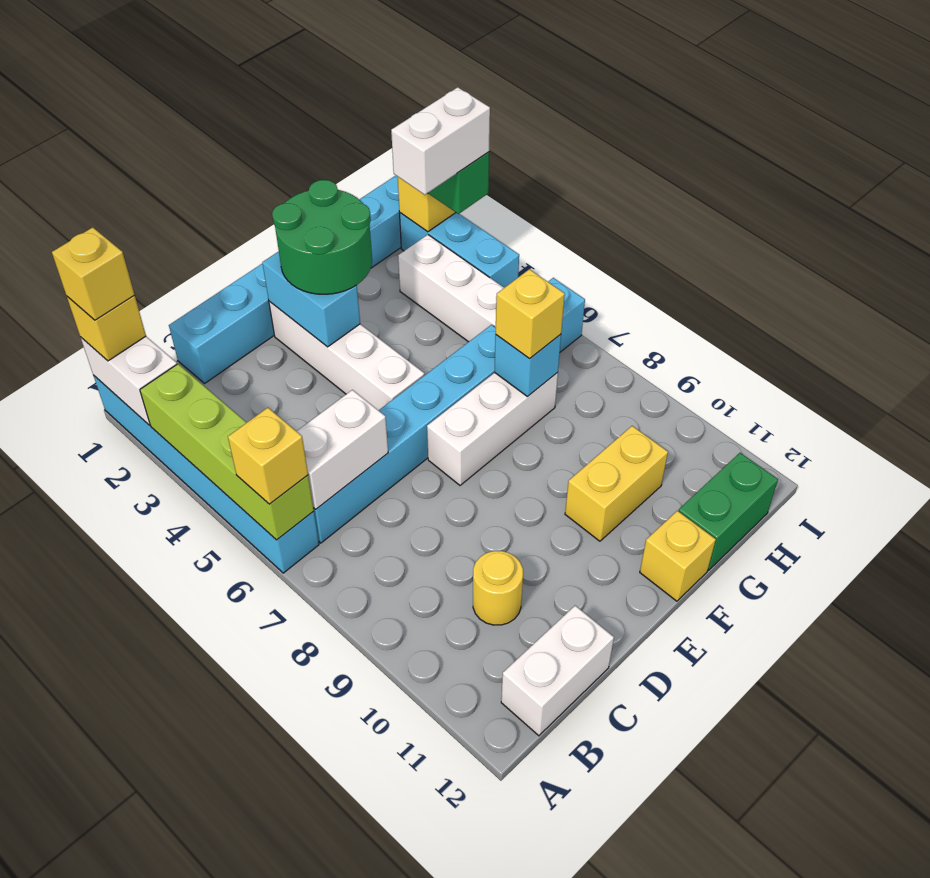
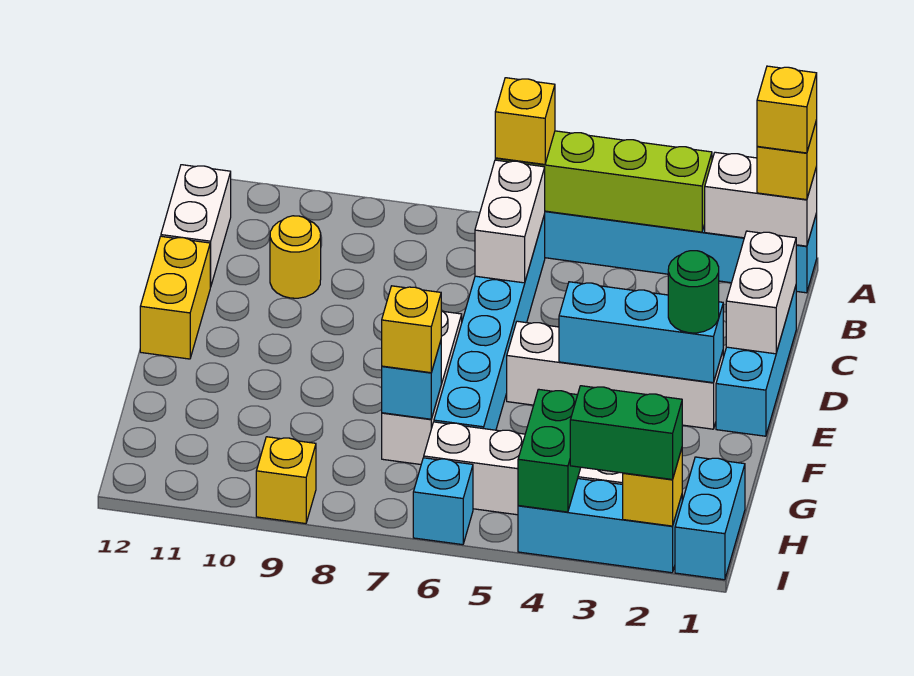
cyan 1x2 brick [262,251,360,347] -> cyan 1x3 brick [559,282,723,383]
green 2x2 round brick [272,180,372,294] -> green 1x1 round brick [668,251,719,333]
yellow 1x2 brick [565,426,668,541] -> yellow 1x2 brick moved to [140,236,210,359]
yellow 1x1 brick [640,511,716,601] -> yellow 1x1 brick moved to [256,437,316,524]
green 1x2 brick [679,453,778,570] -> green 1x2 brick moved to [518,389,581,512]
white 1x2 brick [391,87,490,195] -> white 1x2 brick moved to [726,231,796,354]

